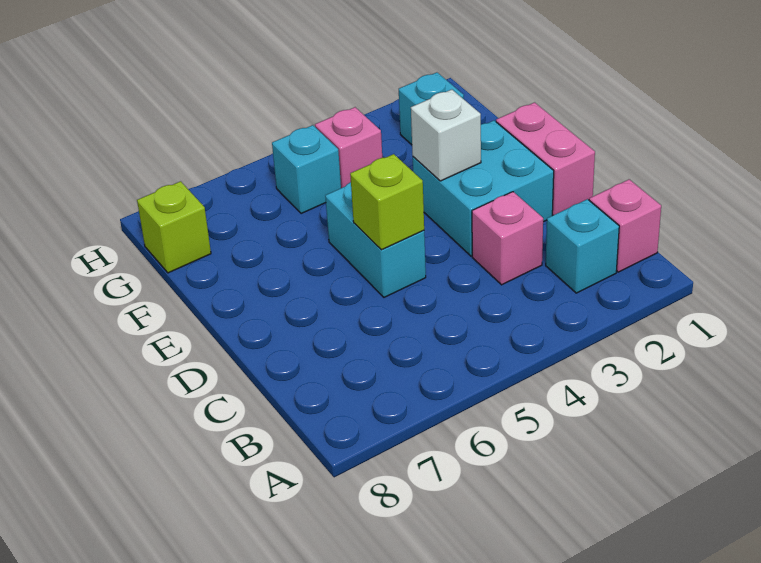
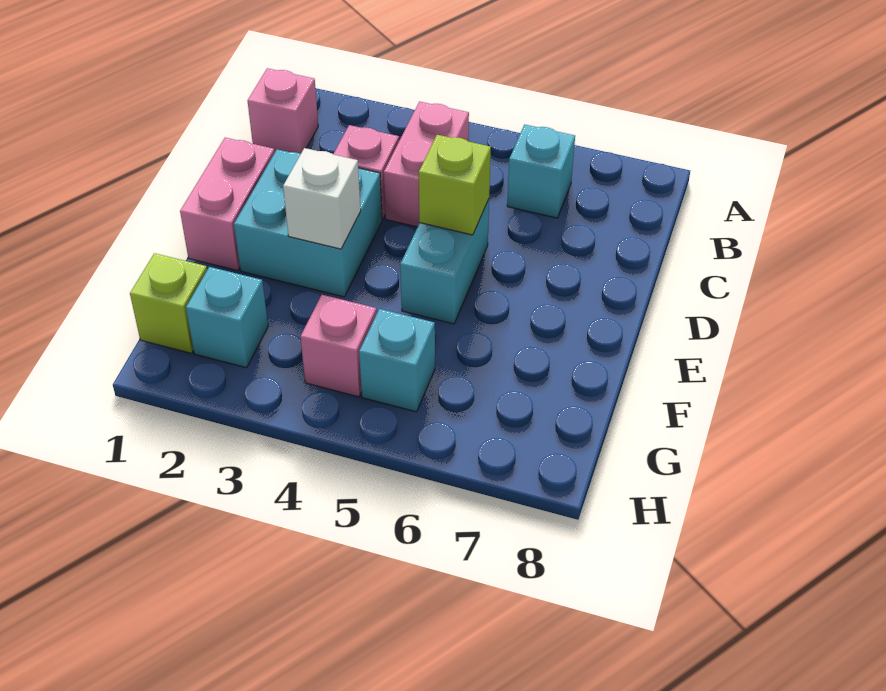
cyan 1x1 brick [546,199,619,293] -> cyan 1x1 brick moved to [507,124,575,218]
none -> pink 1x2 brick [384,102,469,227]
lime 1x1 brick [137,181,211,273] -> lime 1x1 brick moved to [130,253,207,353]

